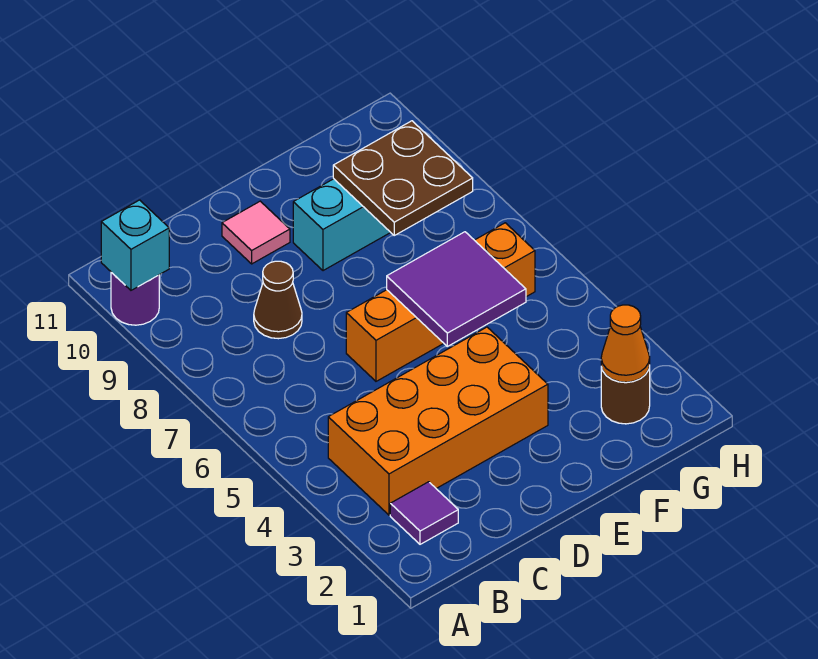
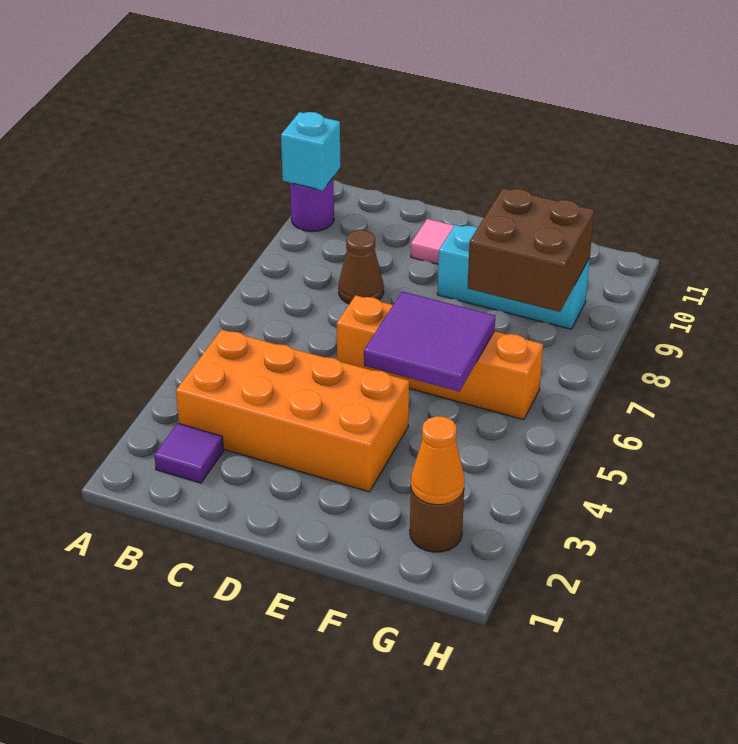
brown 2x2 plate [333,121,473,235] -> brown 2x2 brick [468,188,594,312]

